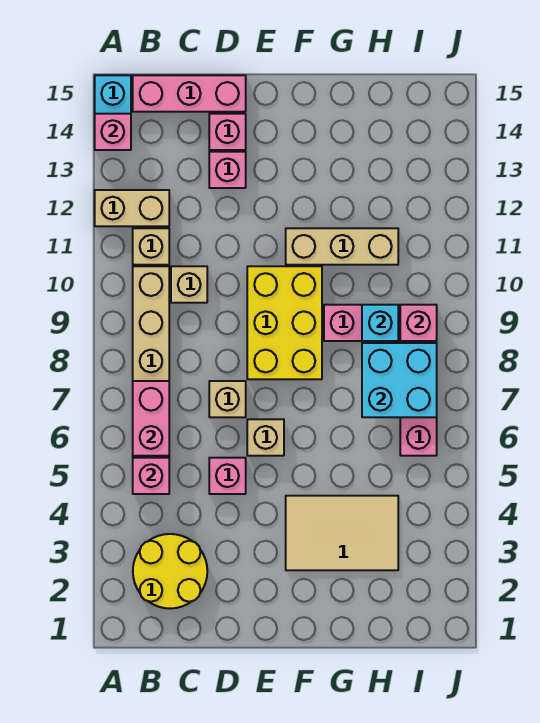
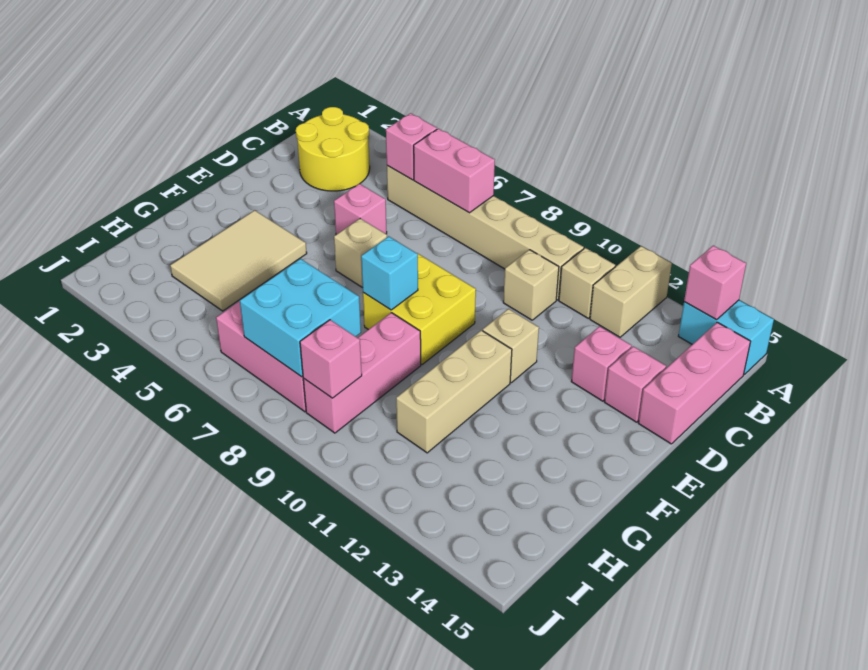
tan 1x1 brick [209,381,246,417] -> tan 1x1 brick moved to [483,309,539,383]
yellow 2x3 brick [247,266,322,379] -> yellow 2x2 brick [363,253,476,365]
cyan 1x1 brick [362,305,398,341] -> cyan 1x1 brick moved to [361,236,418,310]

